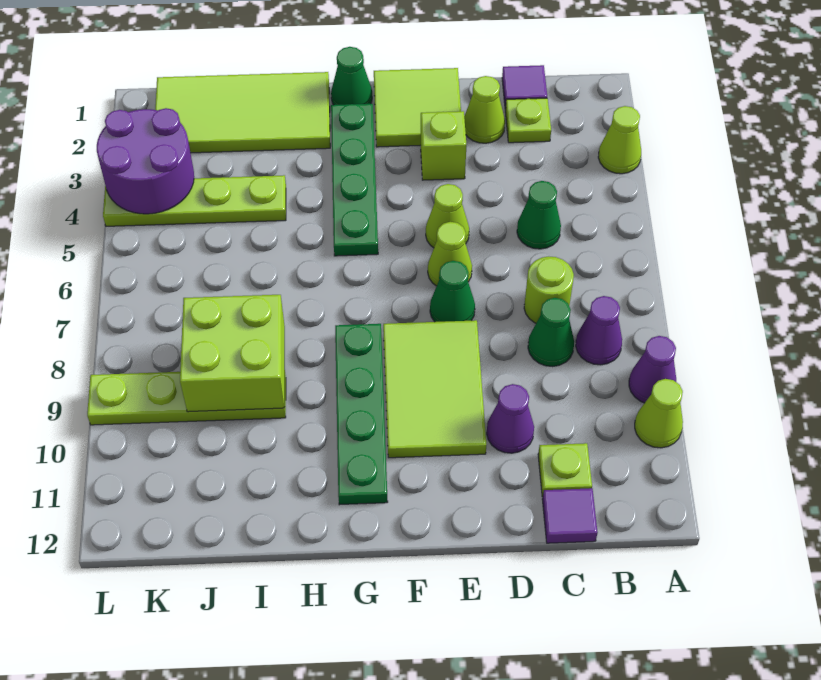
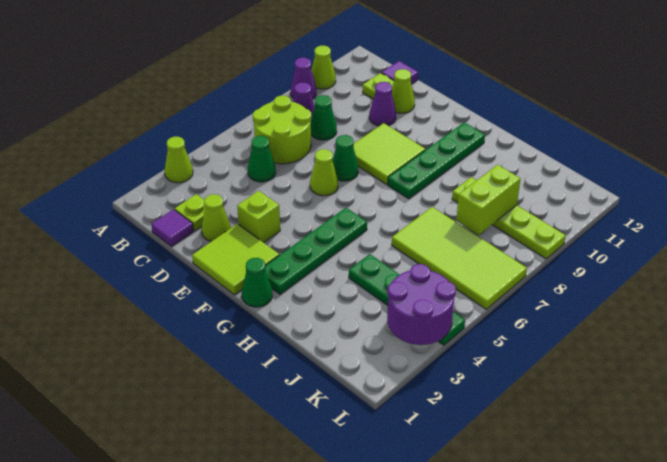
lime 1x1 round brick [524,256,574,323] -> lime 2x2 round brick [253,96,311,164]
lime 1x1 cone [426,184,469,248] -> lime 1x1 cone moved to [392,69,415,113]
lime 2x3 tile [383,320,486,458] -> lime 2x2 tile [353,123,425,184]
lime 2x4 tile [155,72,330,153] -> lime 2x4 tile moved to [392,207,527,309]
lime 1x4 plate [103,175,286,226] -> green 1x4 plate [349,254,465,345]
lime 2x2 brick [180,295,285,412] -> lime 1x2 brick [456,165,520,235]

